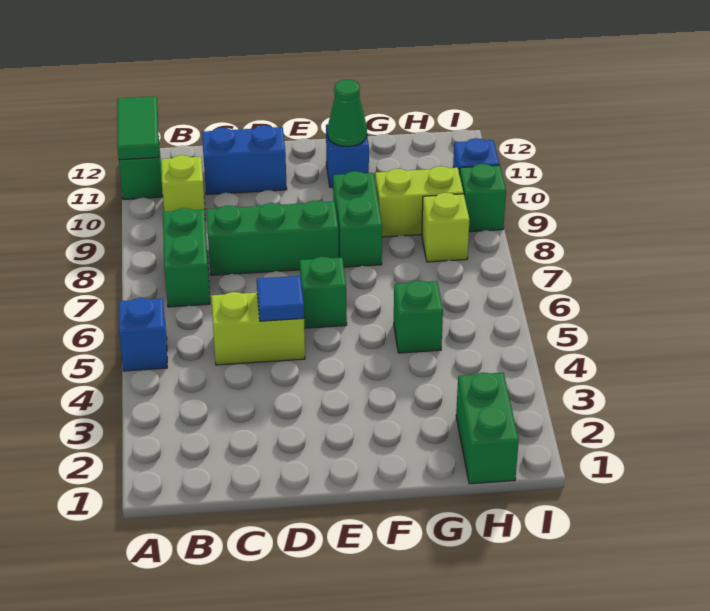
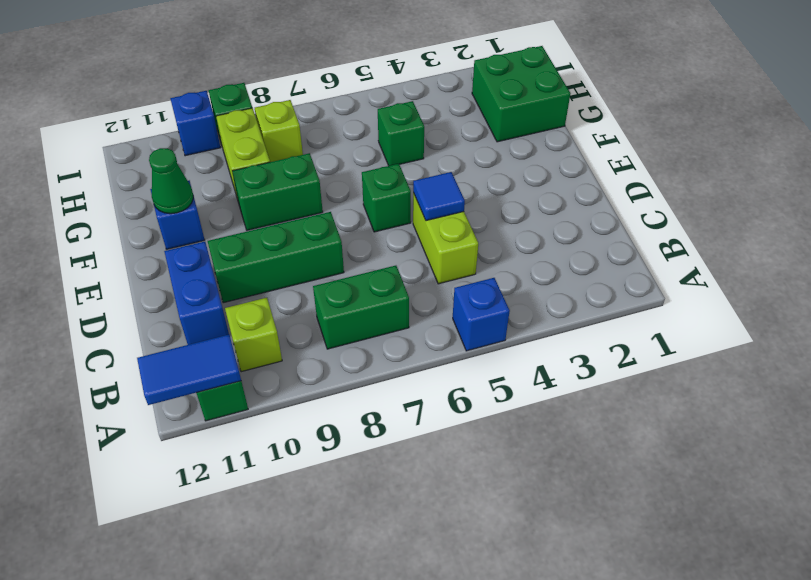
green 1x2 tile [117,96,159,160] -> blue 1x2 tile [137,335,241,405]
green 1x3 brick [206,200,339,275] -> green 1x3 brick turned to [208,212,344,303]
green 1x2 brick [456,373,519,484] -> green 2x2 brick [472,46,570,142]

